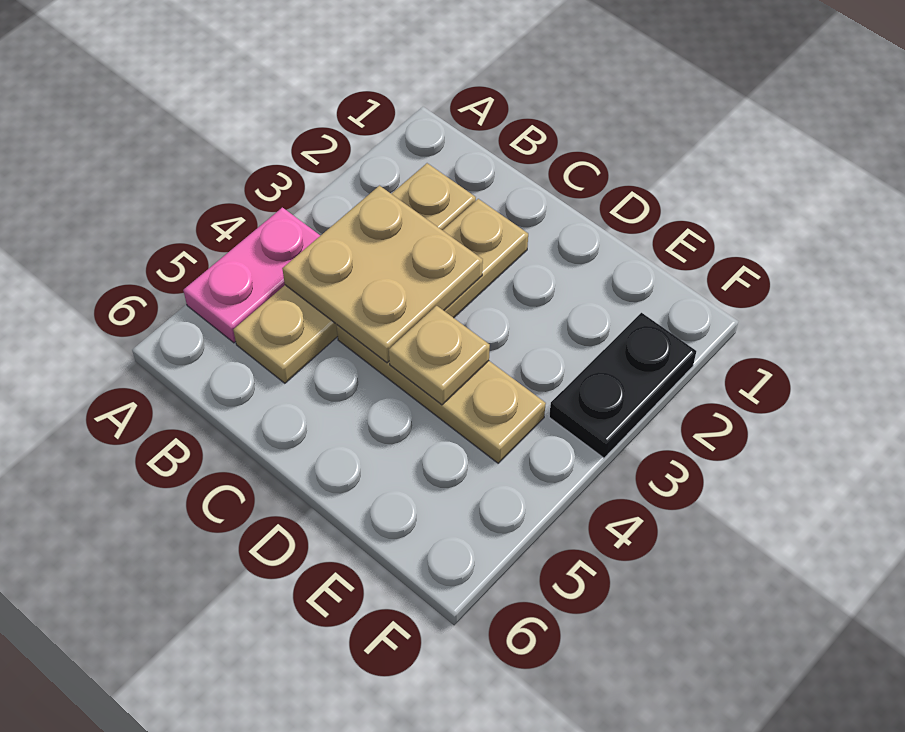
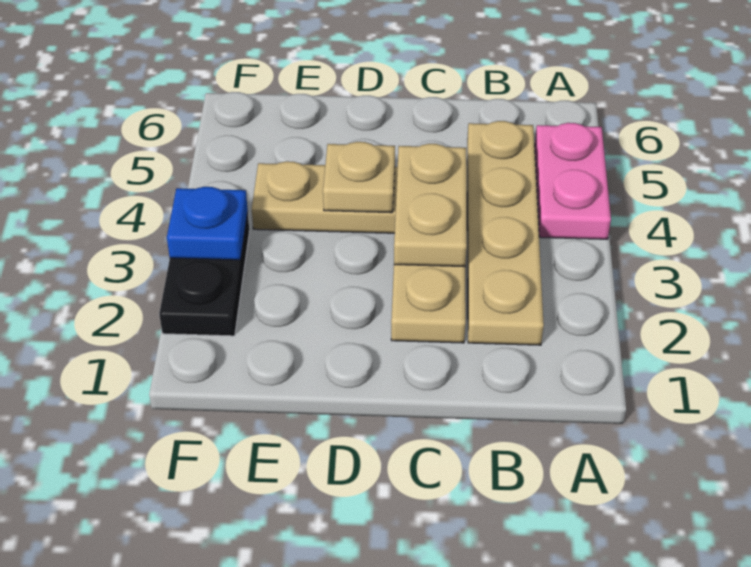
tan 2x2 plate [282,186,483,363] -> tan 1x2 plate [394,144,467,267]
none -> blue 1x1 plate [167,187,248,260]

